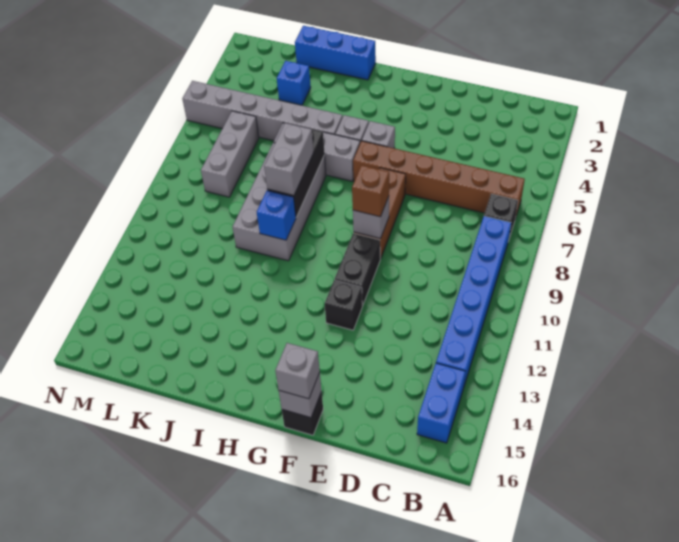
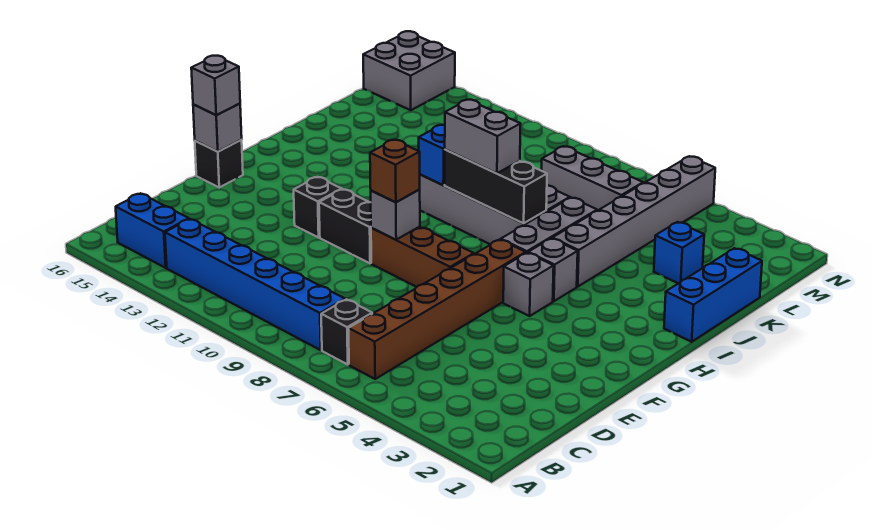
none -> grey 2x2 brick [363,31,455,110]

